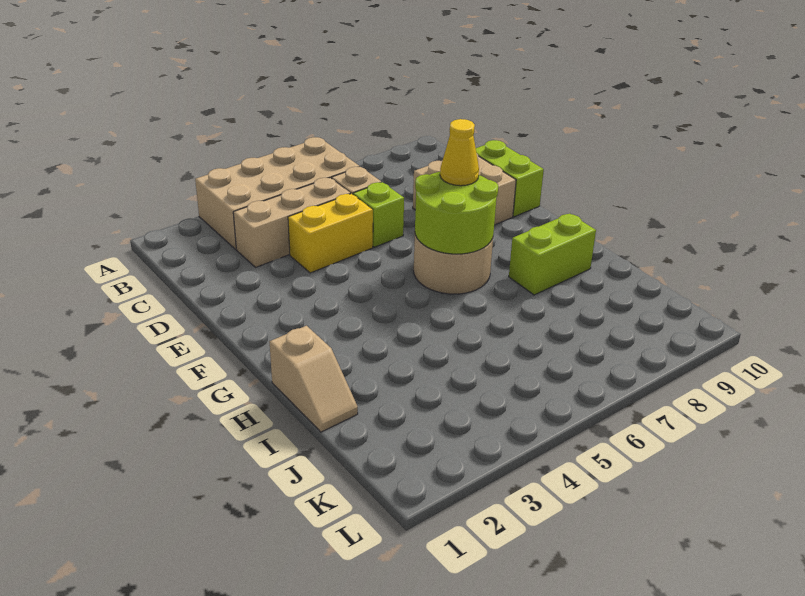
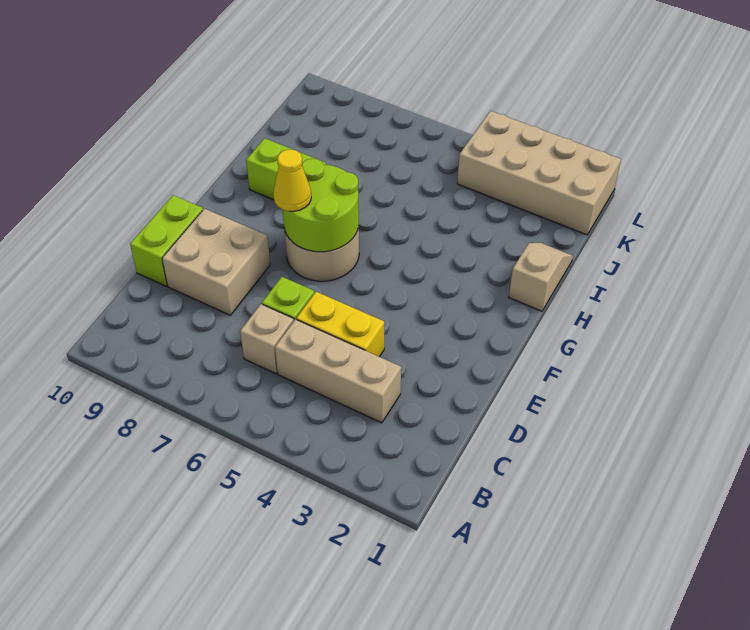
tan 2x4 brick [195,137,360,249] -> tan 2x4 brick moved to [457,111,621,235]

